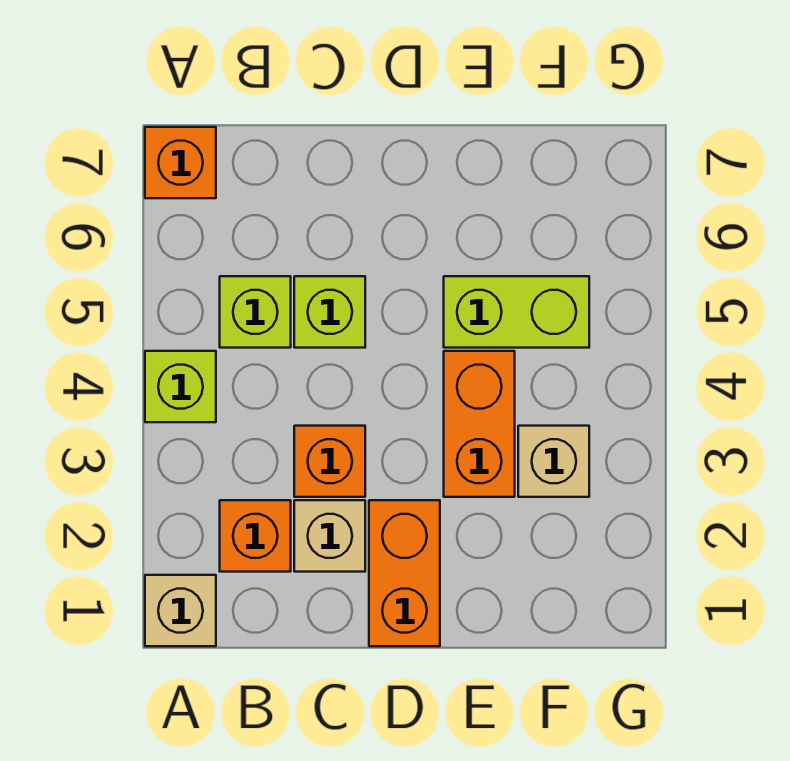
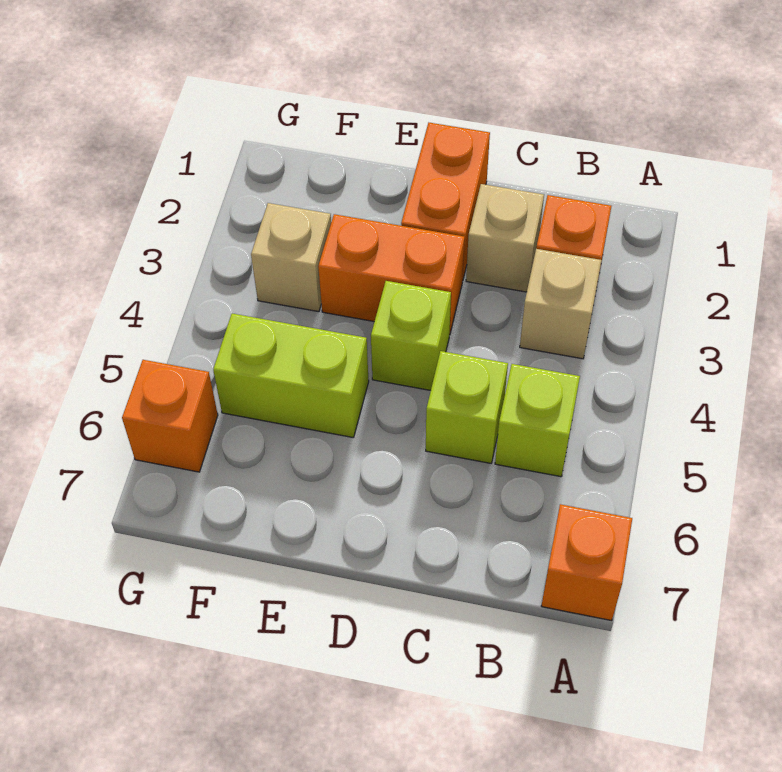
tan 1x1 brick [145,575,216,646] -> tan 1x1 brick moved to [520,249,602,359]
lime 1x1 brick [145,351,216,422] -> lime 1x1 brick moved to [371,281,451,390]
orange 1x1 brick [294,426,365,497] -> orange 1x1 brick moved to [122,360,218,472]
orange 1x2 brick [444,351,515,497] -> orange 1x2 brick turned to [318,214,465,335]

